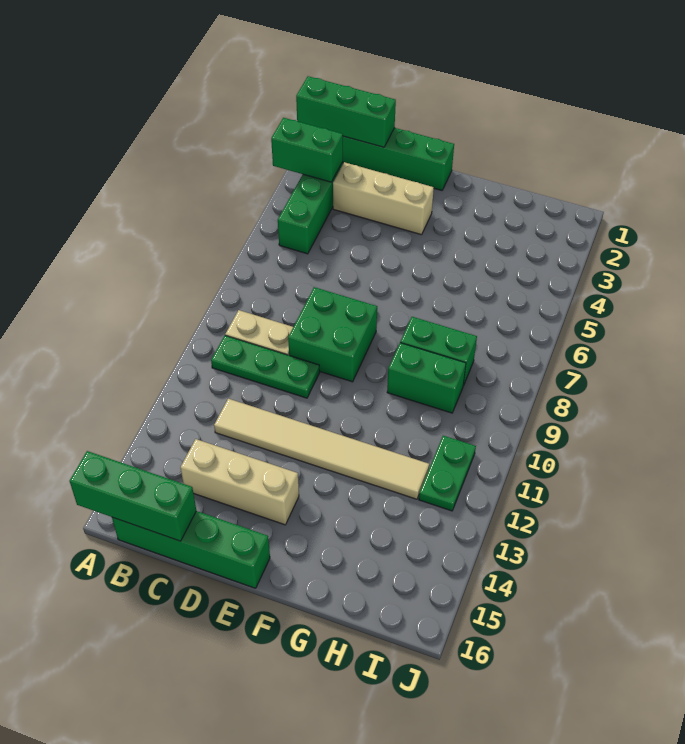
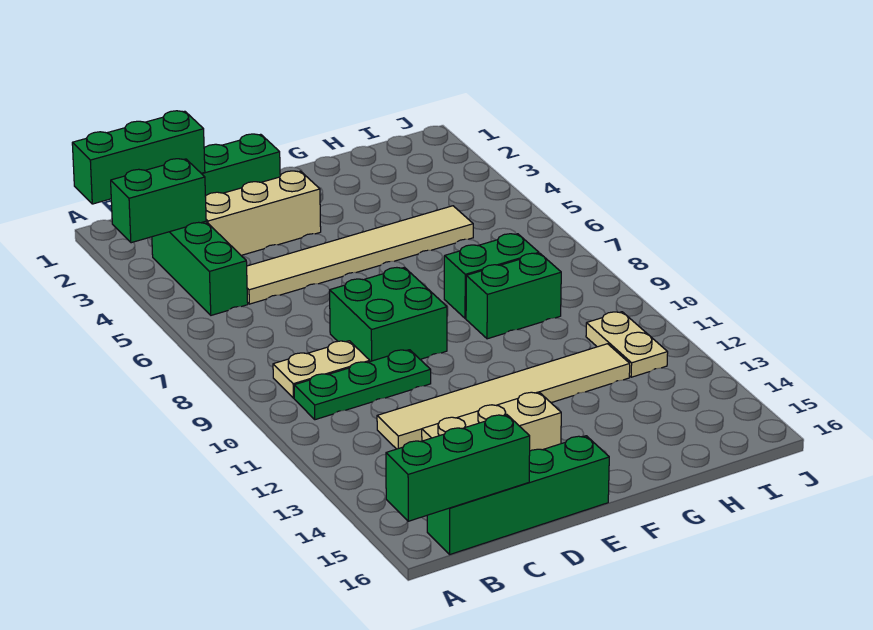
none -> tan 1x6 tile [247,206,473,304]
green 1x2 plate [419,436,476,511] -> tan 1x2 plate [586,312,668,377]

